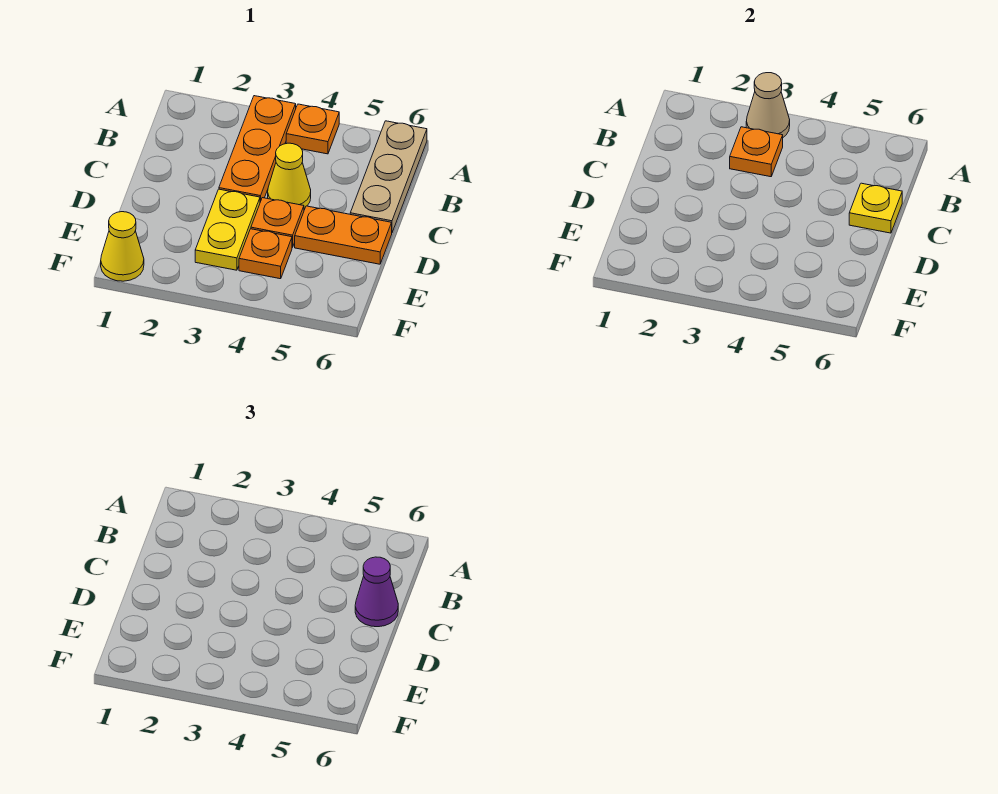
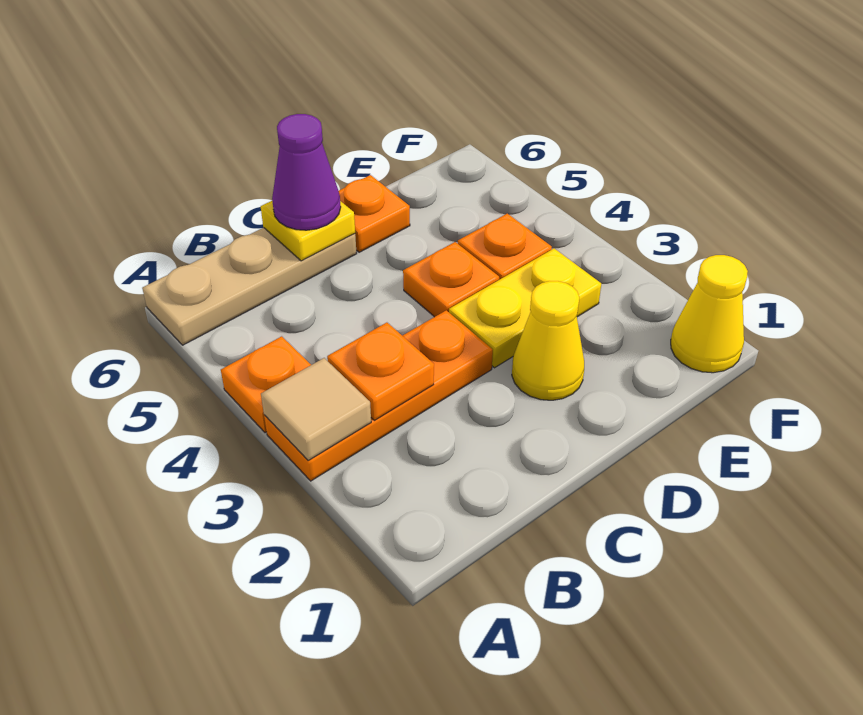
tan 1x1 cone [746,73,790,137] -> tan 1x1 tile [261,358,371,460]
yellow 1x1 cone [268,143,311,208] -> yellow 1x1 cone moved to [512,281,584,400]
orange 1x2 plate [295,206,392,264] -> orange 1x1 plate [339,175,410,252]

